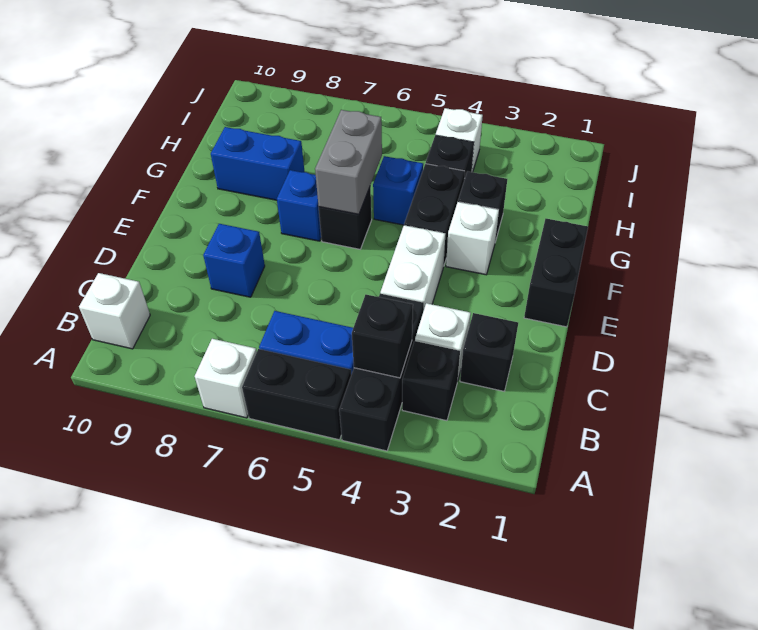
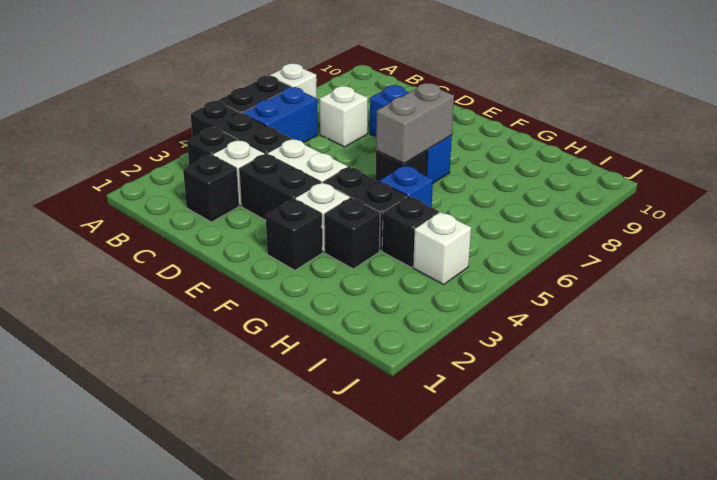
black 1x1 brick [352,295,413,378] -> black 1x1 brick moved to [266,199,322,270]
white 1x1 brick [79,273,150,349] -> white 1x1 brick moved to [320,86,368,147]
black 1x2 brick [524,219,588,327] -> black 1x2 brick moved to [239,154,320,220]
grey 1x2 brick [315,110,382,214] -> grey 1x2 brick turned to [376,83,454,164]
blue 1x2 brick [211,127,304,200] -> none

